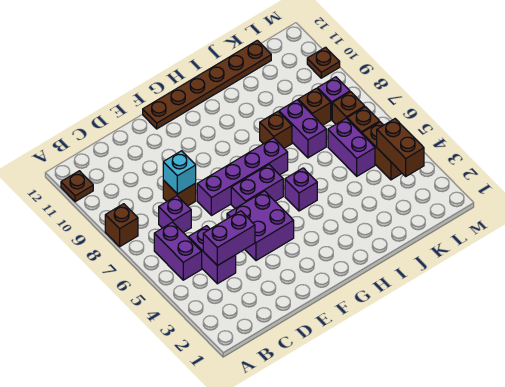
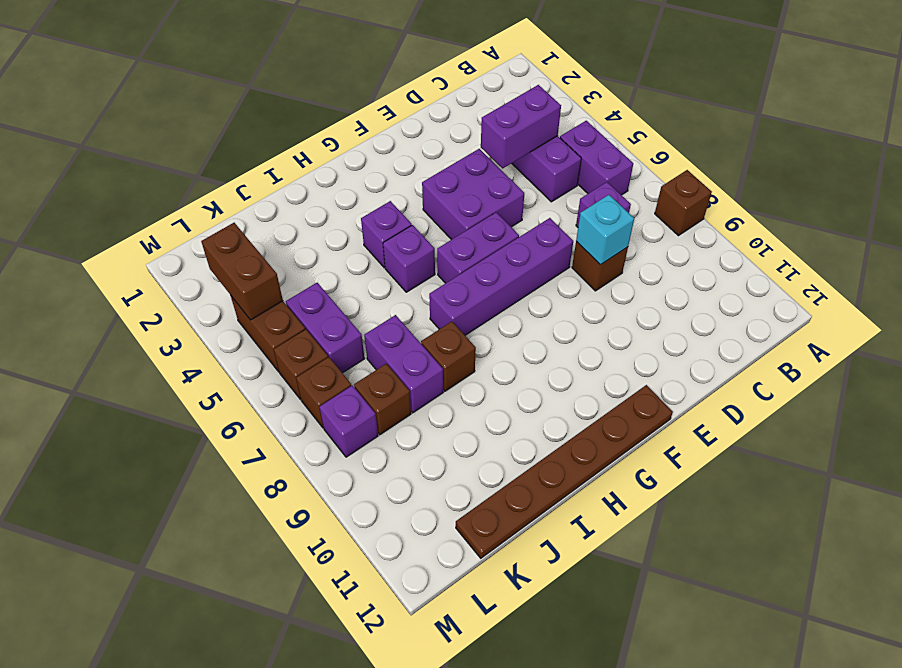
brown 1x1 plate [61,171,93,202] -> none
none -> purple 1x1 brick [361,201,412,268]
brown 1x1 plate [307,47,340,78] -> none

